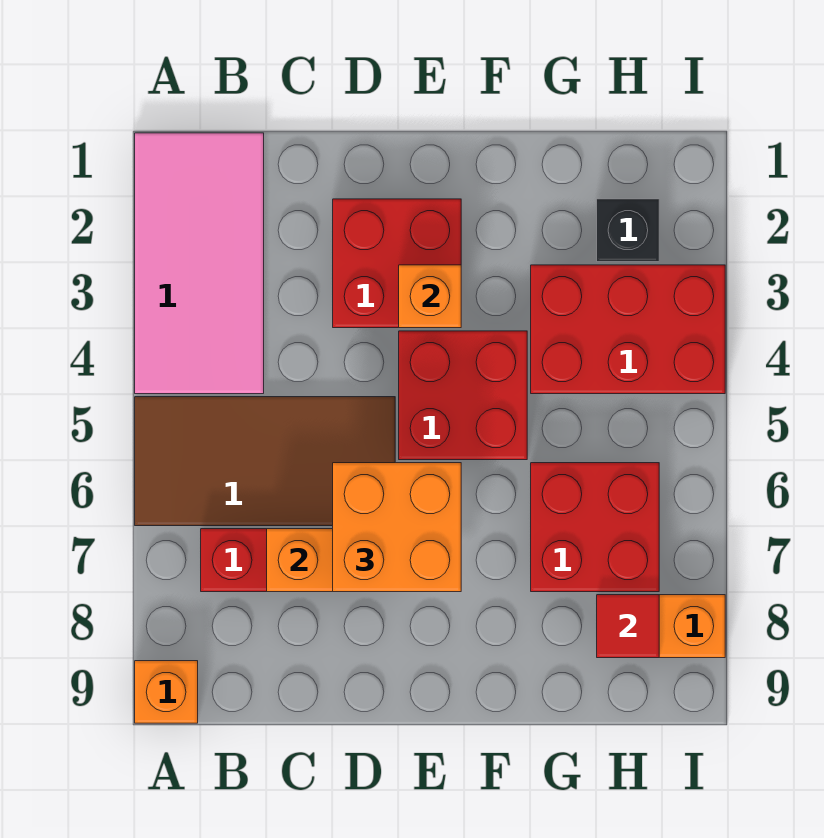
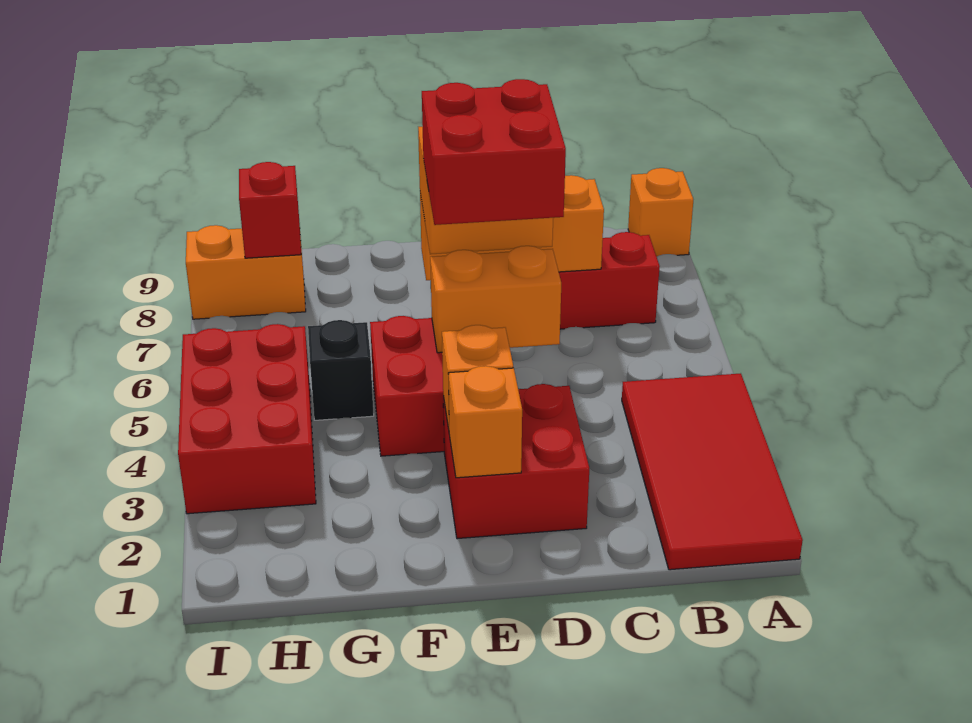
pink 2x4 tile [135,133,264,394] -> red 2x4 tile [622,373,803,570]
brown 2x4 tile [135,397,395,526] -> none
none -> orange 1x2 brick [430,246,561,353]
none -> orange 1x1 brick [448,366,522,478]
red 2x3 brick [531,265,725,394] -> red 2x3 brick turned to [178,324,316,514]
red 2x2 brick [531,463,659,592] -> red 2x2 brick moved to [422,79,566,225]
black 1x1 brick [597,199,659,262] -> black 1x1 brick moved to [308,320,374,420]
red 1x1 tile [597,595,659,658] -> red 1x1 brick [239,162,301,258]

